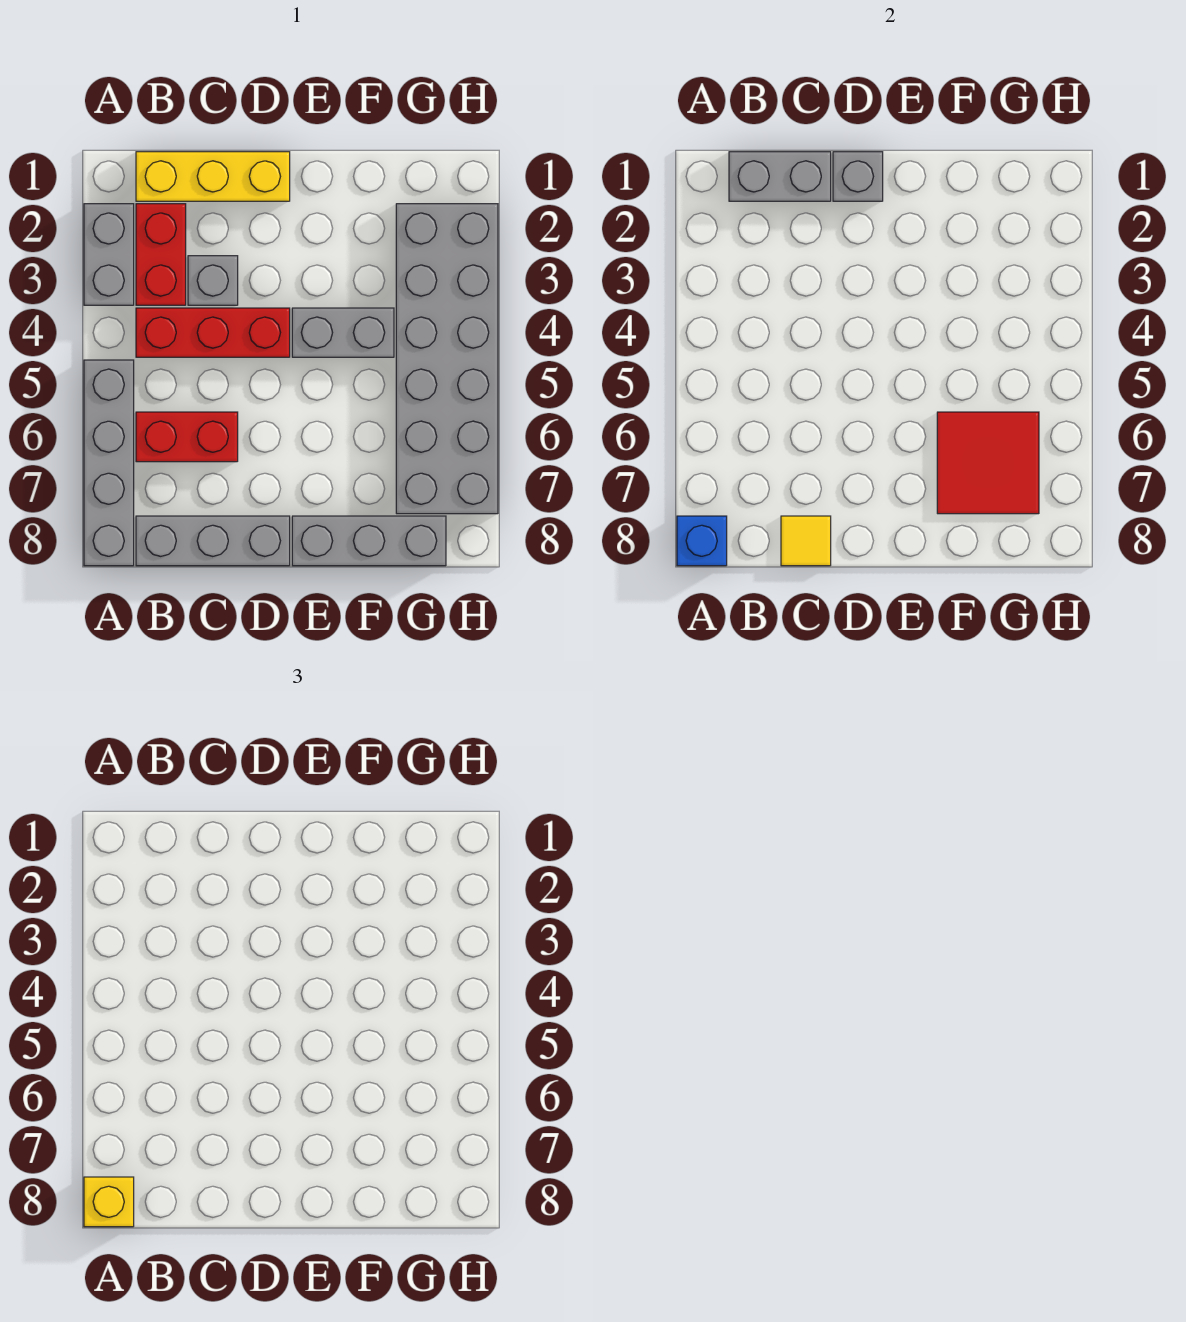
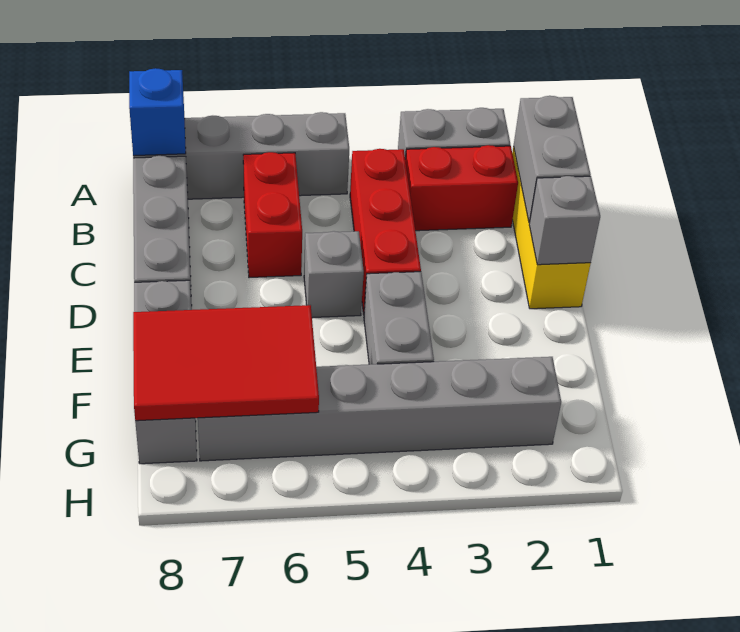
yellow 1x1 brick [84,1177,134,1227] -> none
grey 1x1 brick [188,256,238,305] -> grey 1x1 brick moved to [304,231,364,318]
yellow 1x1 tile [781,516,831,566] -> none
red 2x2 tile [937,412,1039,514] -> red 2x3 tile [133,305,319,421]
grey 2x6 brick [396,204,498,514] -> grey 1x6 brick [198,357,561,461]

